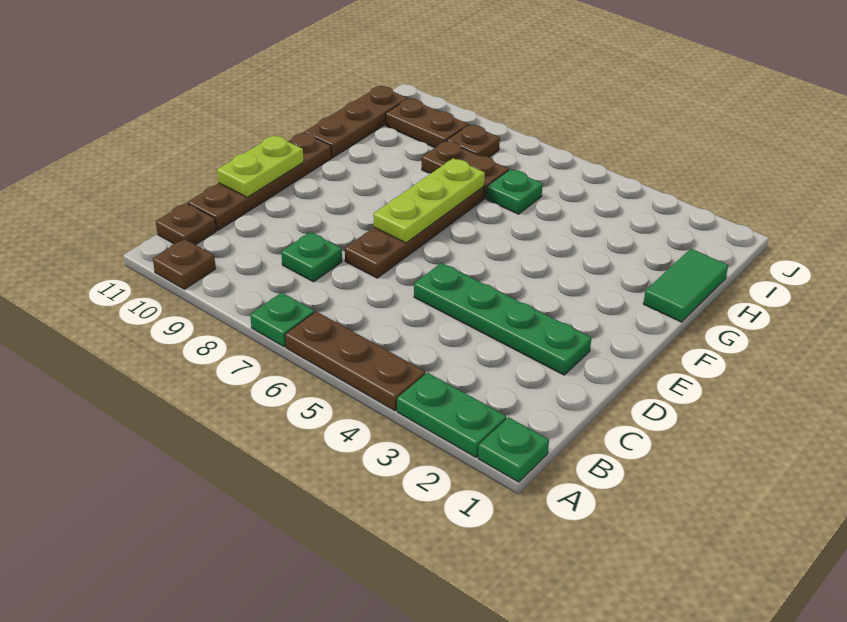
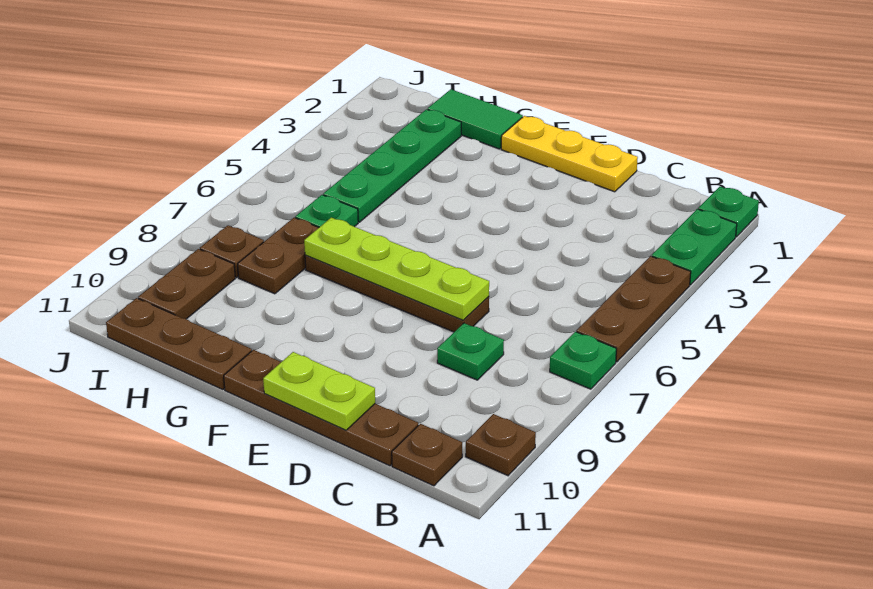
none -> yellow 1x3 plate [501,116,638,192]
green 1x4 plate [414,263,591,375] -> green 1x4 plate moved to [323,109,461,222]
lime 1x3 plate [373,158,485,243] -> lime 1x4 plate [304,218,489,320]

